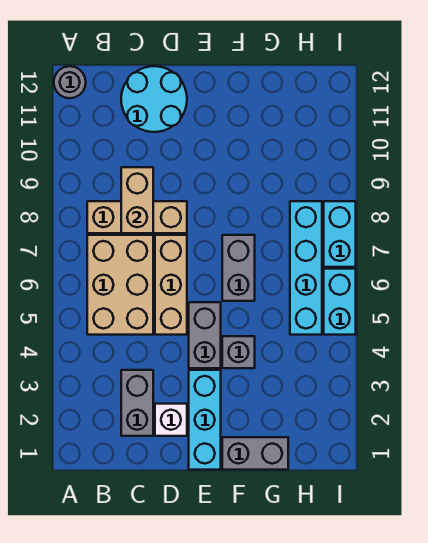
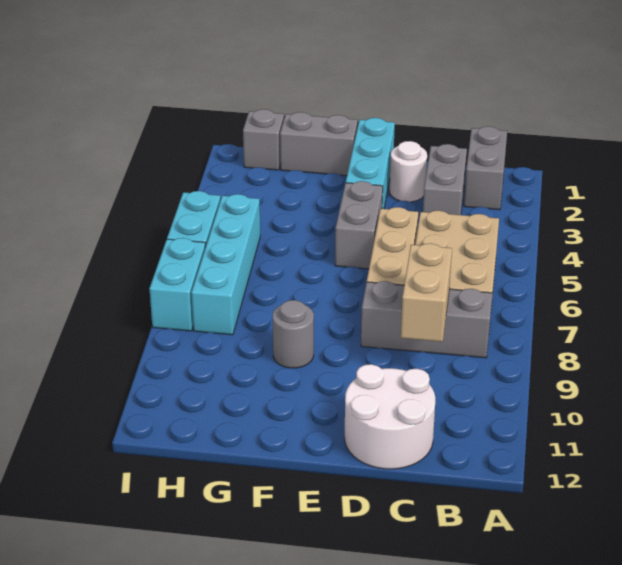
grey 1x1 round brick [54,66,86,98] -> grey 1x1 round brick moved to [273,300,314,368]
tan 1x3 brick [87,201,187,233] -> grey 1x3 brick [361,281,492,358]
cyan 2x2 round brick [121,66,187,132] -> white 2x2 round brick [344,364,435,469]
white 1x1 brick [155,404,187,436] -> white 1x1 round brick [390,141,427,202]
grey 1x1 brick [222,336,255,368] -> grey 1x1 brick moved to [243,109,284,170]
grey 1x2 brick [222,235,255,301] -> grey 1x2 brick moved to [464,126,507,210]

